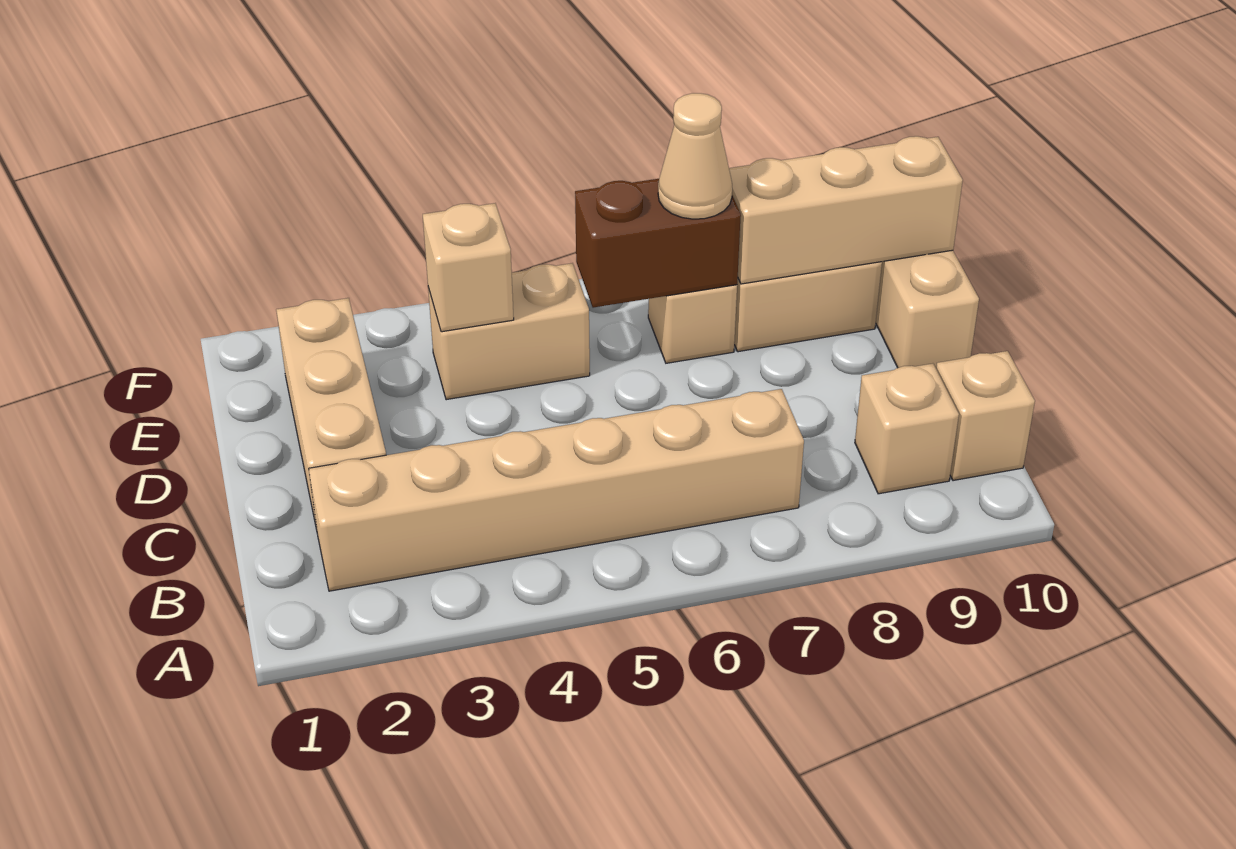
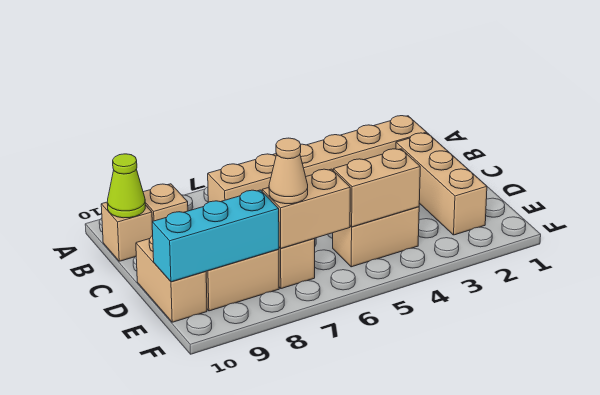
none -> lime 1x1 cone [107,154,145,218]
tan 1x1 brick [423,203,514,332] -> tan 1x2 brick [333,149,420,227]
brown 1x2 brick [575,179,741,308] -> tan 1x2 brick [262,169,350,248]
tan 1x3 brick [729,136,963,284] -> cyan 1x3 brick [152,190,279,282]

